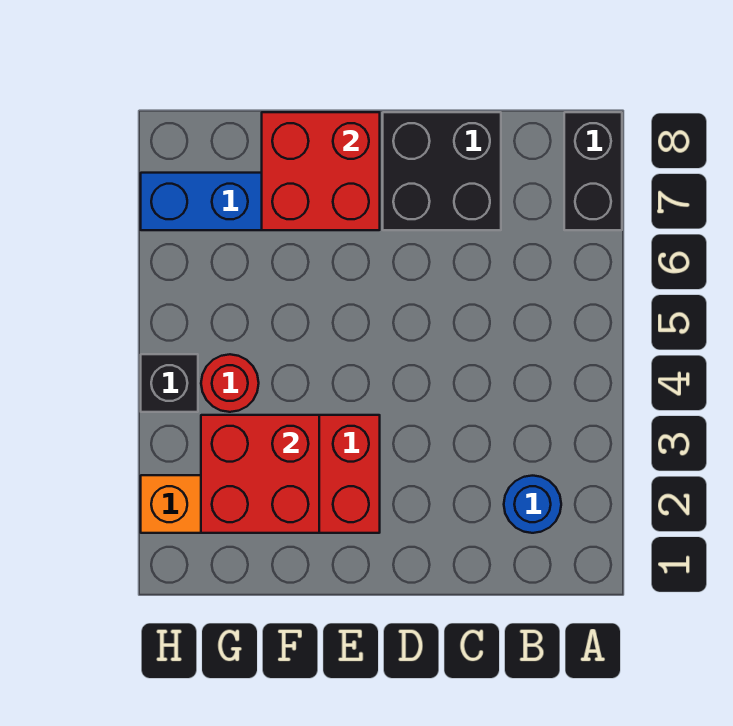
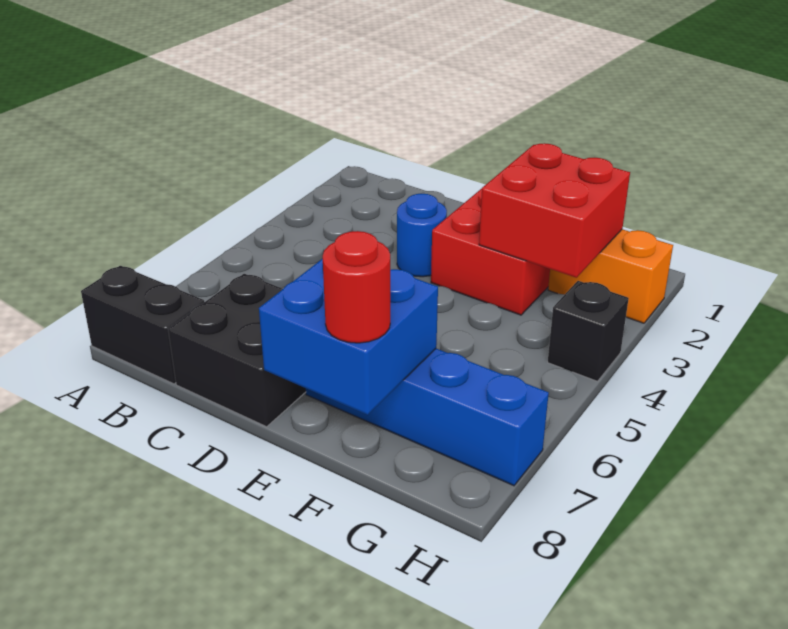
black 1x2 brick [564,112,622,230] -> black 1x2 brick turned to [81,266,204,384]
blue 1x1 round brick [504,476,561,533] -> blue 1x1 round brick moved to [397,194,447,277]
red 2x2 brick [262,112,380,230] -> blue 2x2 brick [259,259,438,415]
red 1x1 round brick [201,354,259,412] -> red 1x1 round brick moved to [322,231,391,343]

